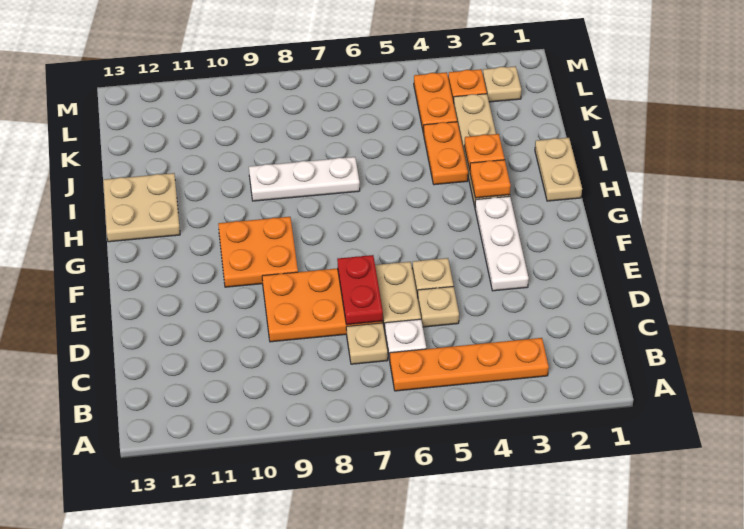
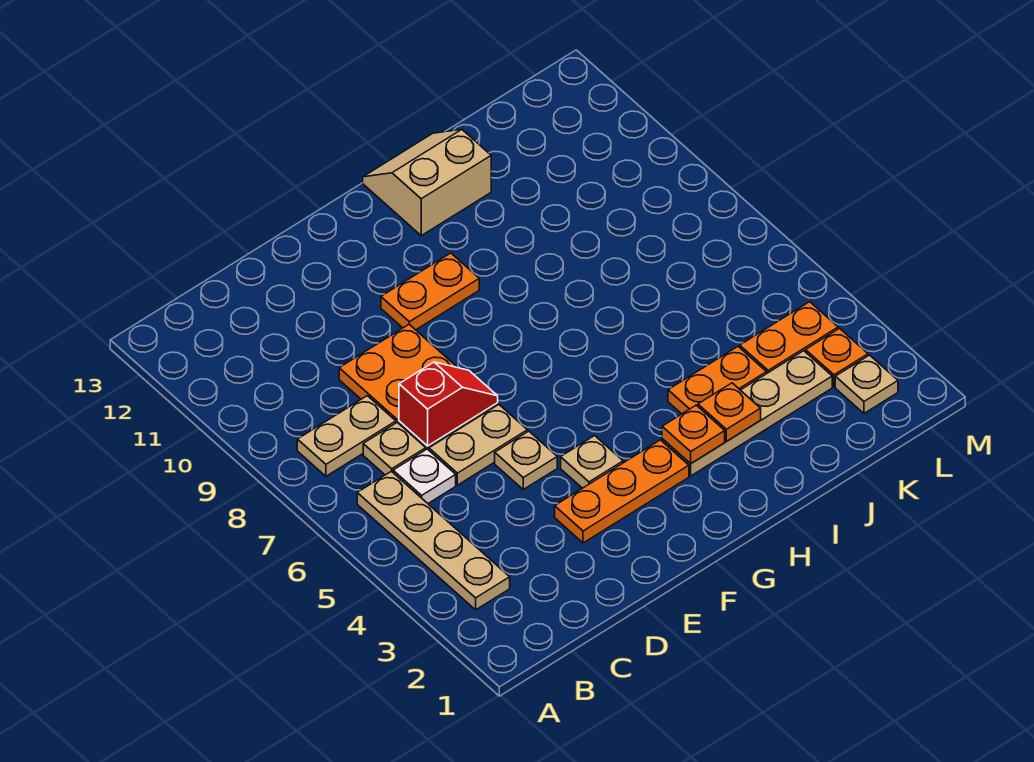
orange 1x4 plate [390,338,549,391] -> tan 1x4 plate [357,471,510,610]
tan 1x1 plate [418,287,459,327] -> tan 1x1 plate moved to [561,436,623,488]
red 1x2 plate [337,255,383,325] -> red 1x2 slope [399,362,498,446]
white 1x3 plate [475,196,529,291] -> orange 1x3 plate [555,440,689,543]
orange 2x2 plate [218,217,298,287] -> orange 1x2 plate [381,253,479,330]
tan 1x2 plate [535,138,582,201] -> tan 1x2 plate moved to [297,396,396,476]
tan 2x2 plate [103,173,180,242] -> tan 2x2 slope [363,129,491,236]
white 1x3 plate [249,157,360,201] -> none

